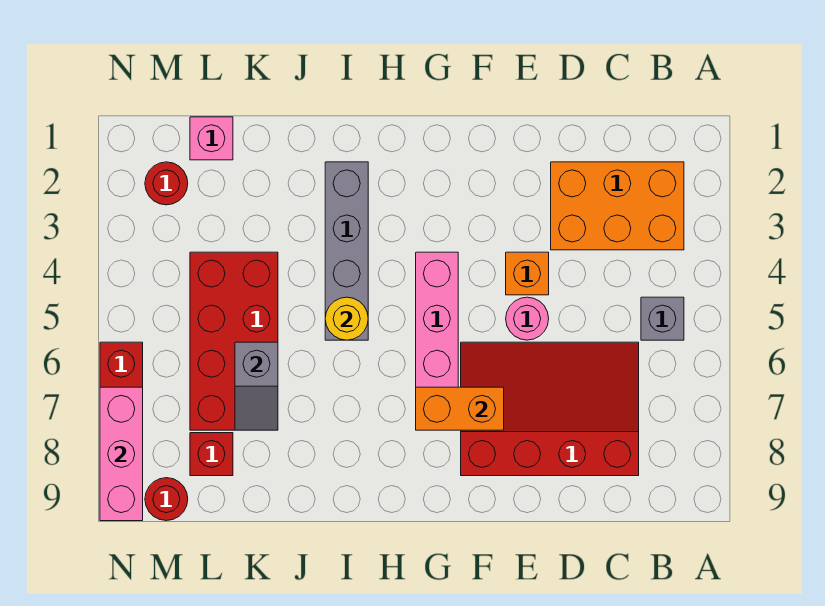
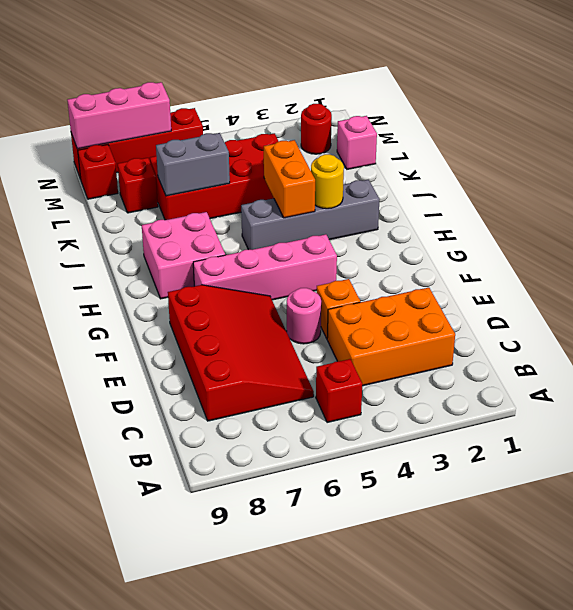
orange 2x3 brick [551,162,684,250] -> orange 2x3 brick turned to [327,288,455,386]
grey 1x1 brick [641,297,684,340] -> red 1x1 brick [316,359,362,423]
orange 1x2 brick [416,387,504,430] -> orange 1x2 brick moved to [264,140,315,218]
none -> pink 2x2 brick [142,212,225,299]
yellow 1x1 round brick [325,297,368,340] -> yellow 1x1 round brick moved to [311,154,344,209]
grey 1x2 slope [235,342,278,430] -> grey 1x2 brick [156,133,230,196]
red 1x1 round brick [145,478,188,521] -> red 1x1 brick [78,145,118,199]

